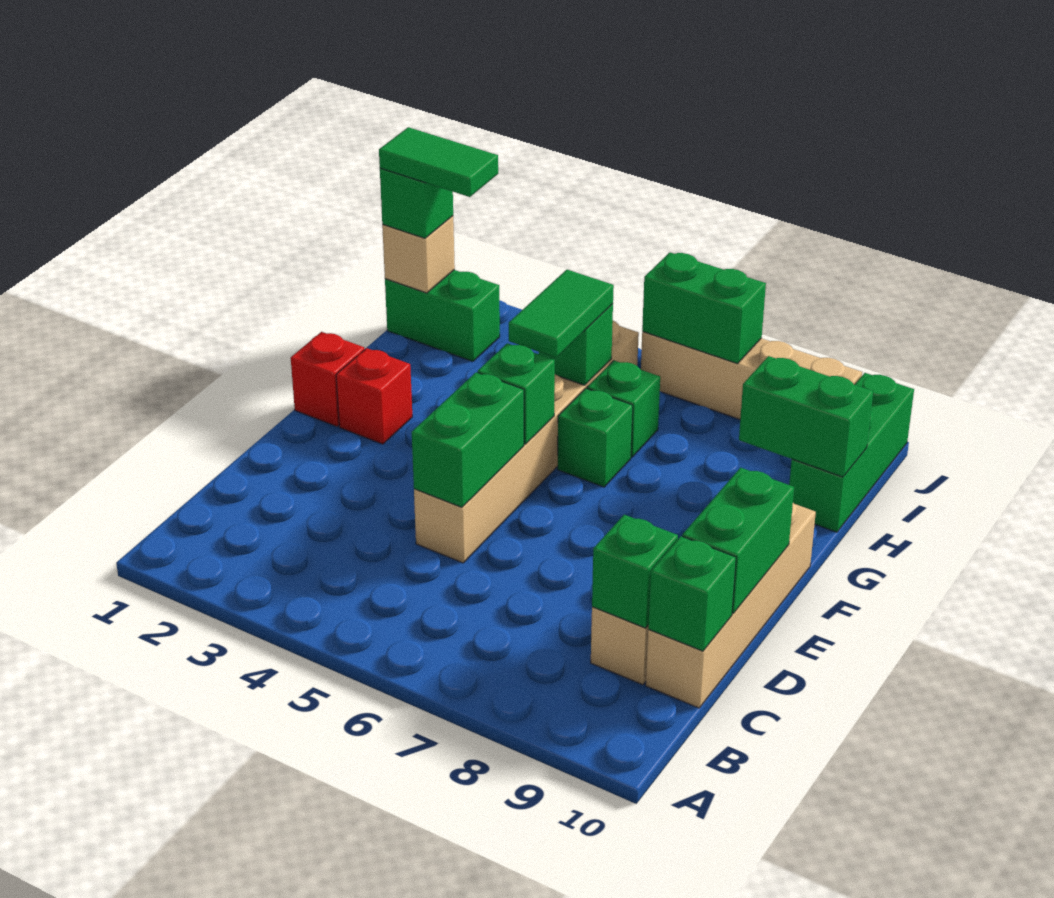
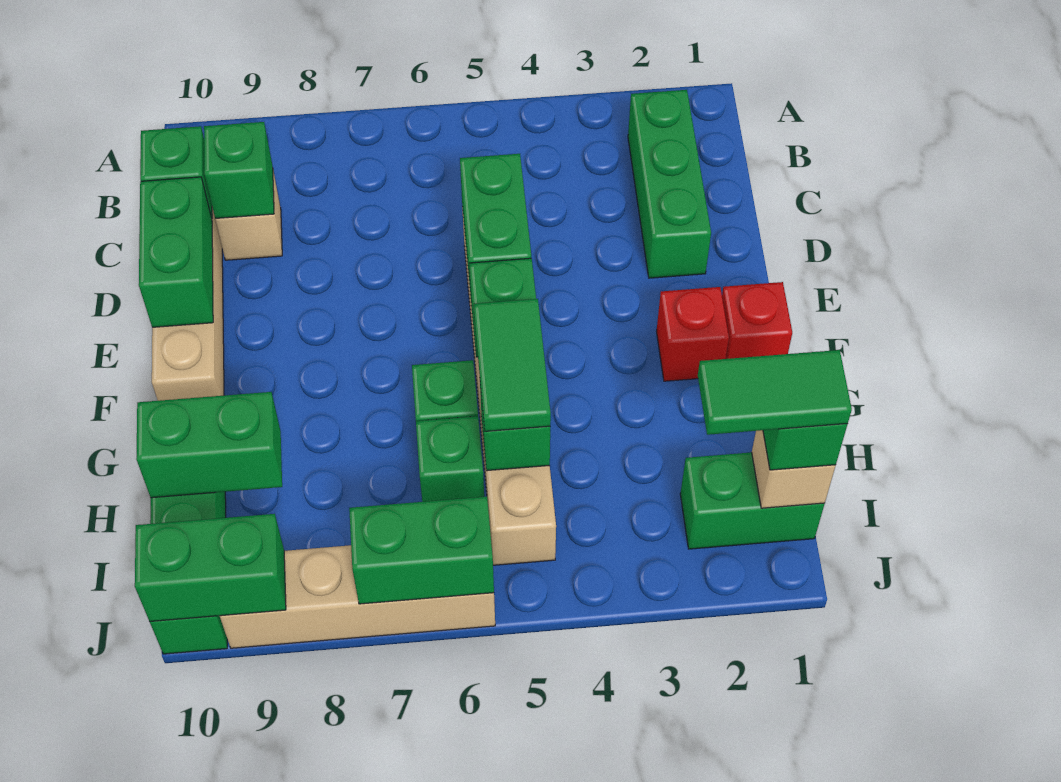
none -> green 1x3 brick [628,90,711,278]
none -> green 1x2 brick [135,514,286,621]

